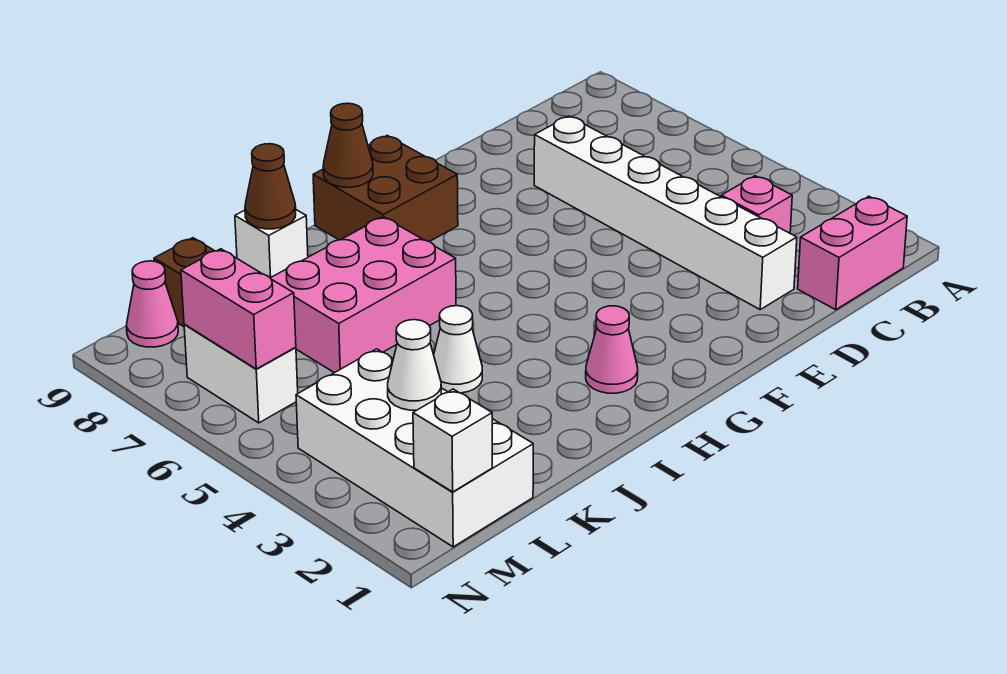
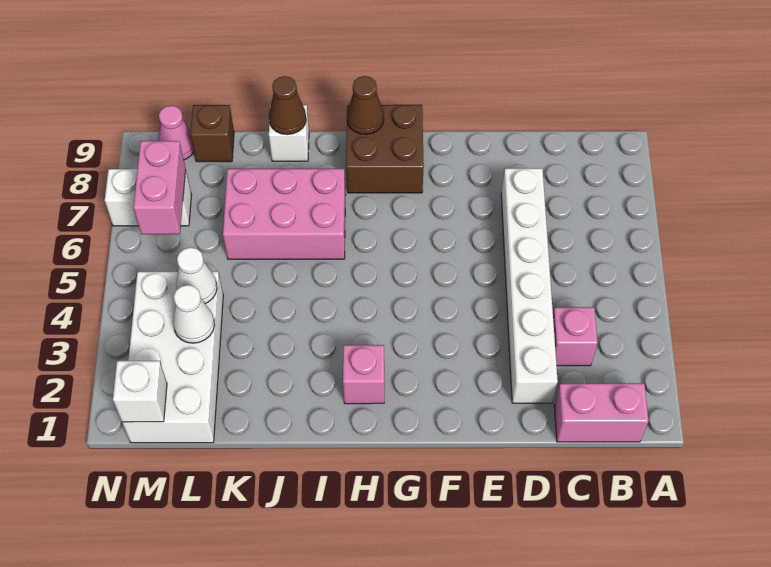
pink 1x1 cone [586,306,638,393] -> pink 1x1 brick [343,345,384,404]
white 1x1 cone [434,306,482,393] -> white 1x1 cone moved to [176,247,217,304]
white 1x2 brick [184,324,298,423] -> white 1x2 brick turned to [105,169,191,226]

